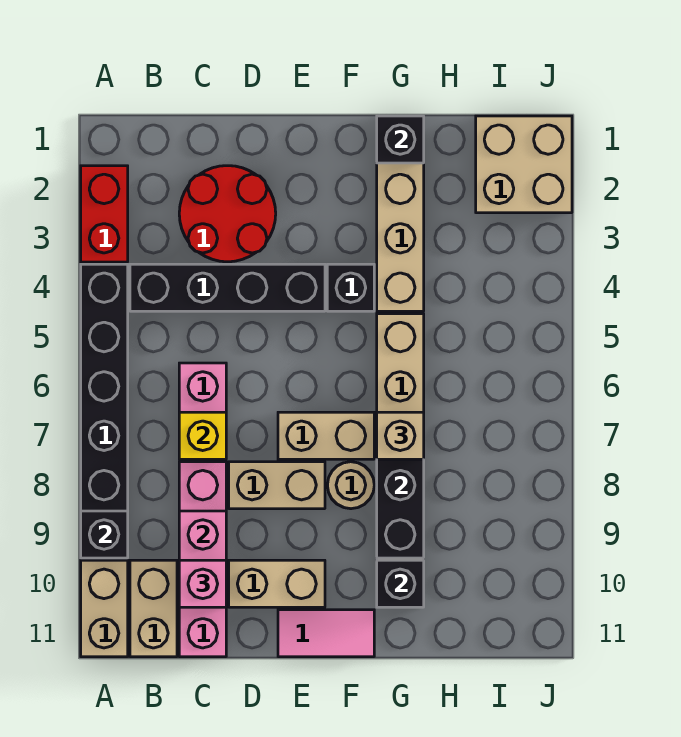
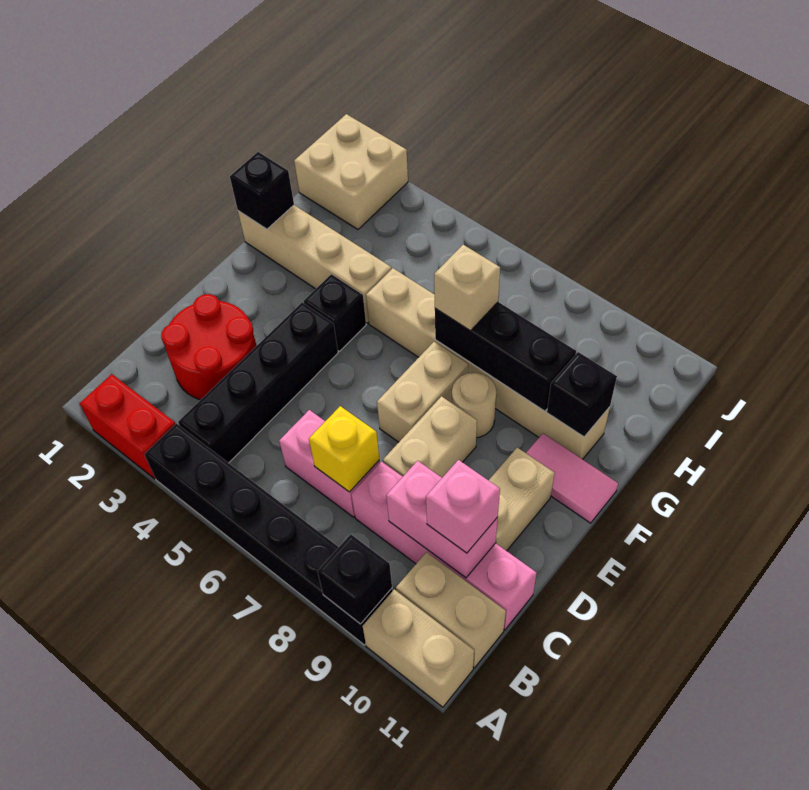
pink 1x2 tile [278,610,374,657] -> pink 1x2 tile turned to [526,434,618,523]

